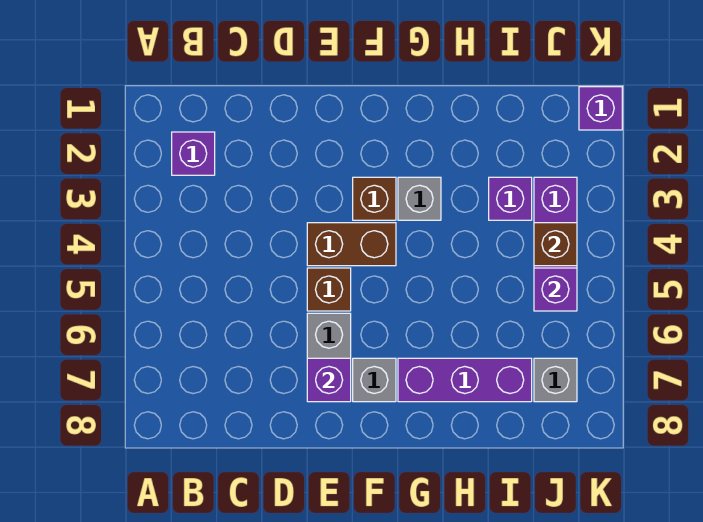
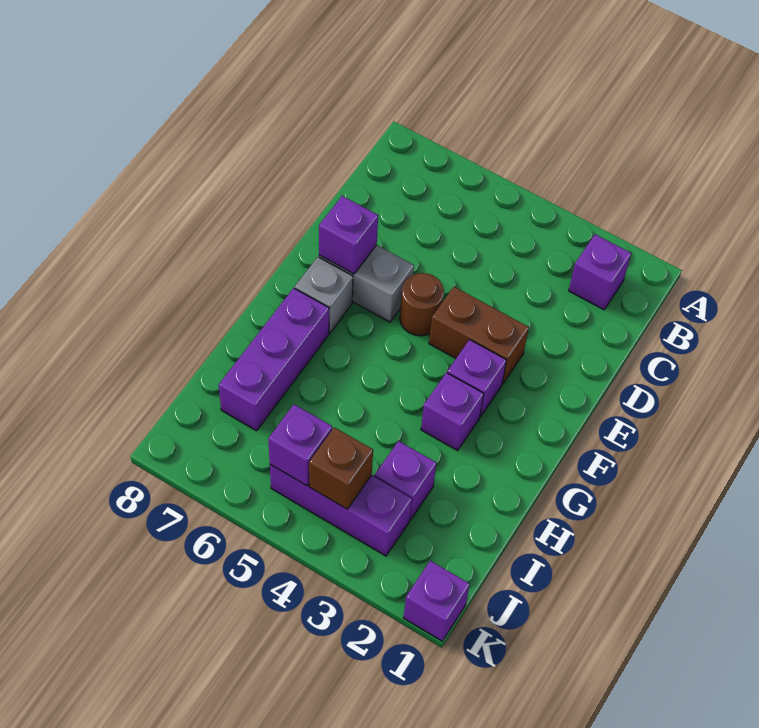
brown 1x2 brick [307,223,396,266] -> brown 1x2 brick turned to [429,287,529,384]
brown 1x1 brick [307,268,351,311] -> brown 1x1 round brick [400,273,444,336]
brown 1x1 brick [353,177,396,220] -> purple 1x1 brick [447,340,506,417]
grey 1x1 brick [398,177,441,220] -> purple 1x1 brick [421,373,484,450]
grey 1x1 brick [534,358,577,402] -> none

